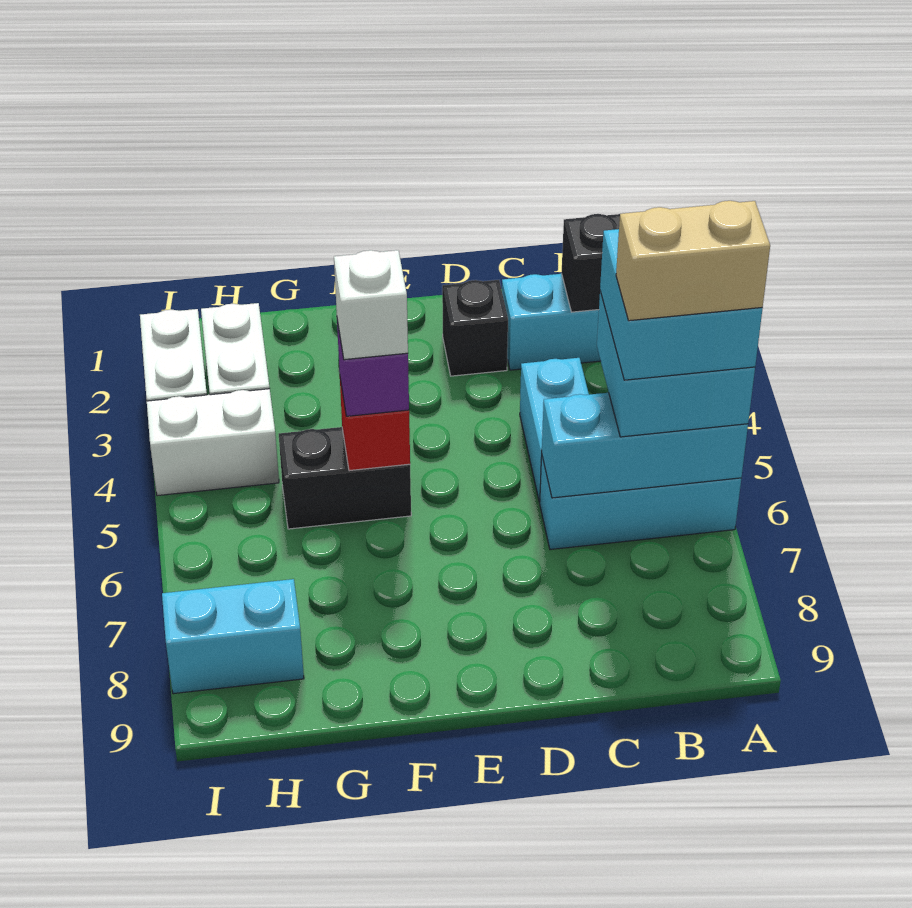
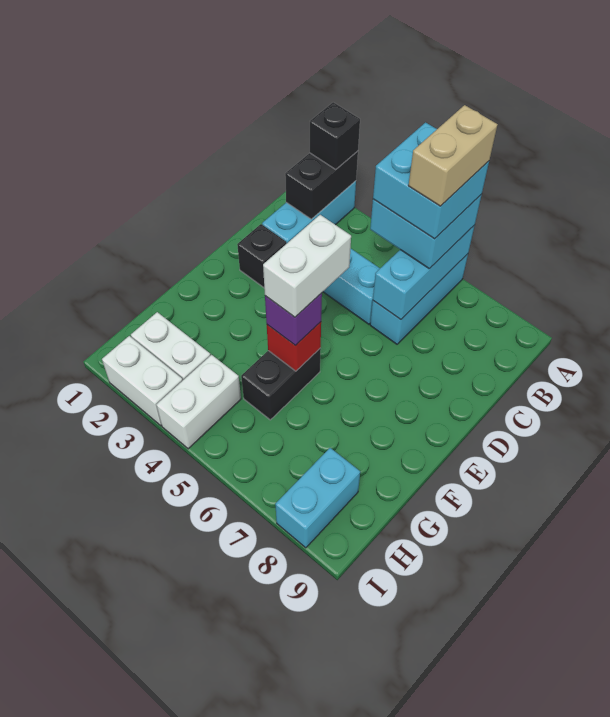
none -> black 1x1 brick [310,102,360,169]
white 1x1 brick [334,250,408,360] -> white 1x2 brick [263,215,351,317]

